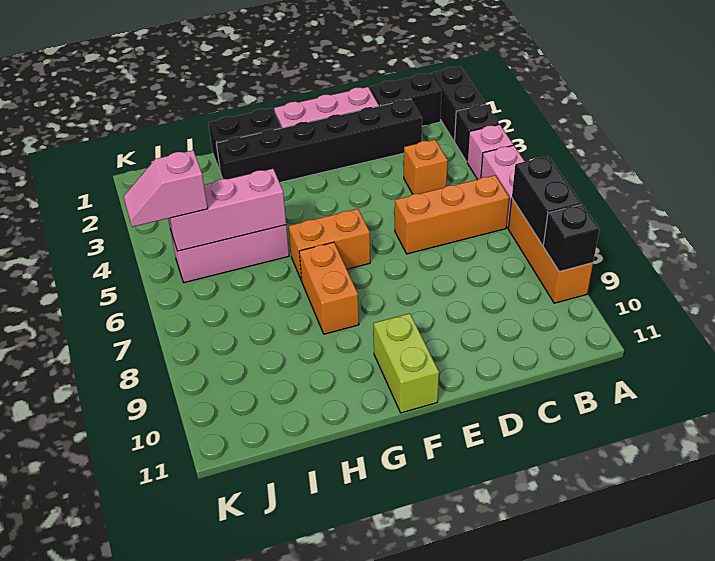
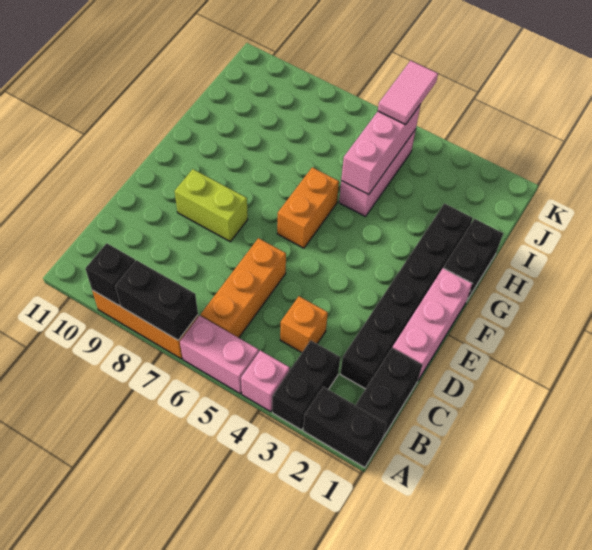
black 1x1 brick [455,104,499,162] -> black 1x2 brick [272,340,340,430]
lime 1x2 brick [373,313,439,413] -> lime 1x2 brick moved to [175,169,248,242]
orange 1x2 brick [299,242,359,334] -> none
pink 1x2 slope [124,150,208,227] -> pink 1x2 tile [378,61,438,125]

